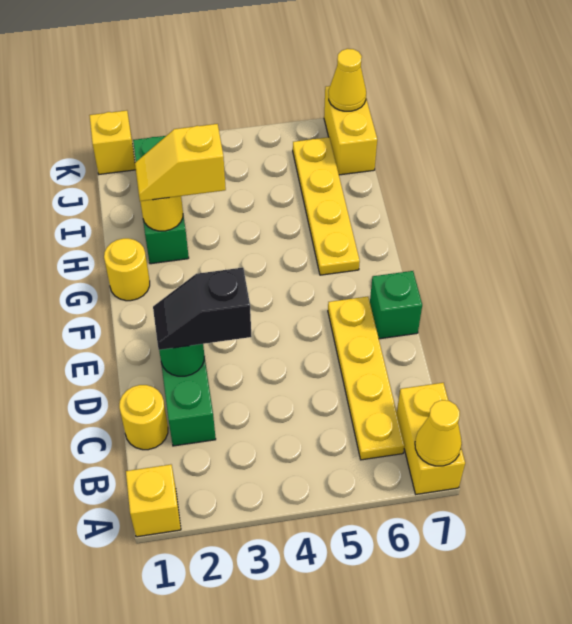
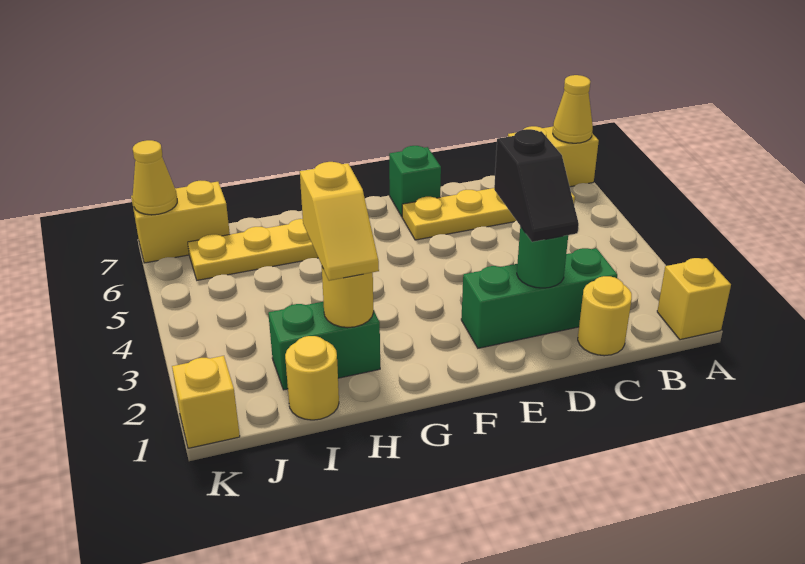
yellow 1x1 round brick [104,238,150,301] -> yellow 1x1 round brick moved to [285,336,339,420]
green 1x3 brick [133,136,189,264] -> green 1x2 brick [268,302,380,390]

